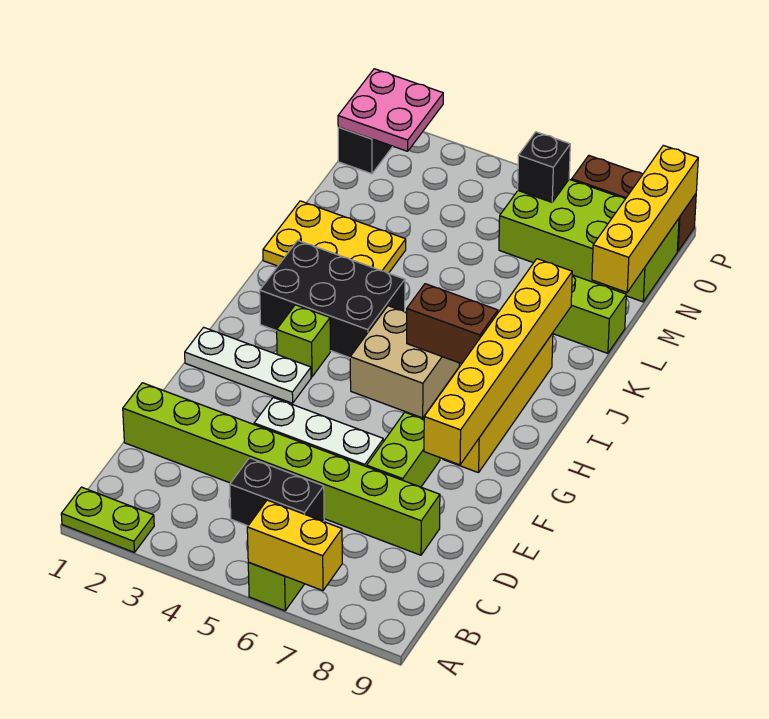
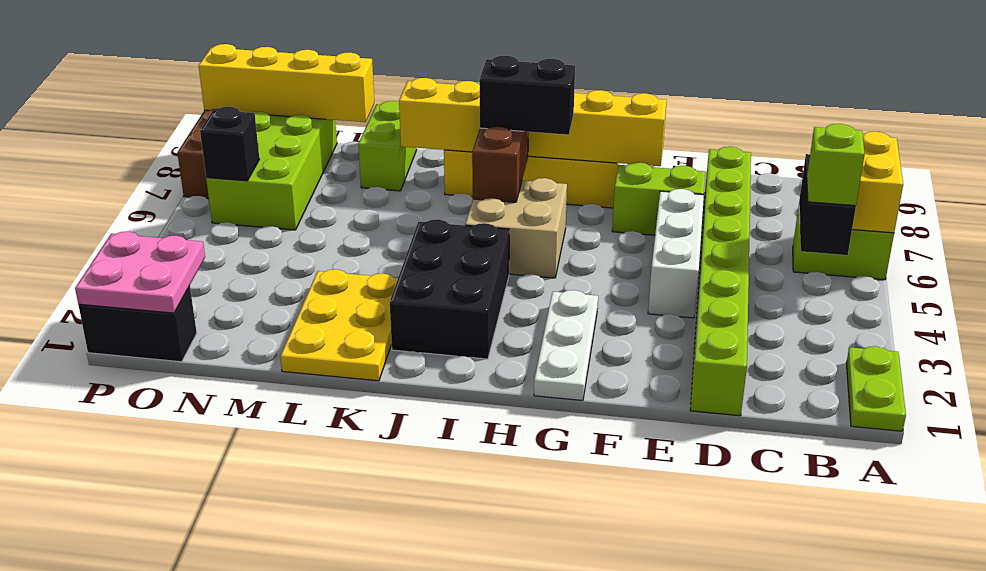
lime 1x1 brick [277,305,330,377] -> lime 1x1 brick moved to [807,124,865,206]
none -> black 1x2 brick [479,56,575,135]

